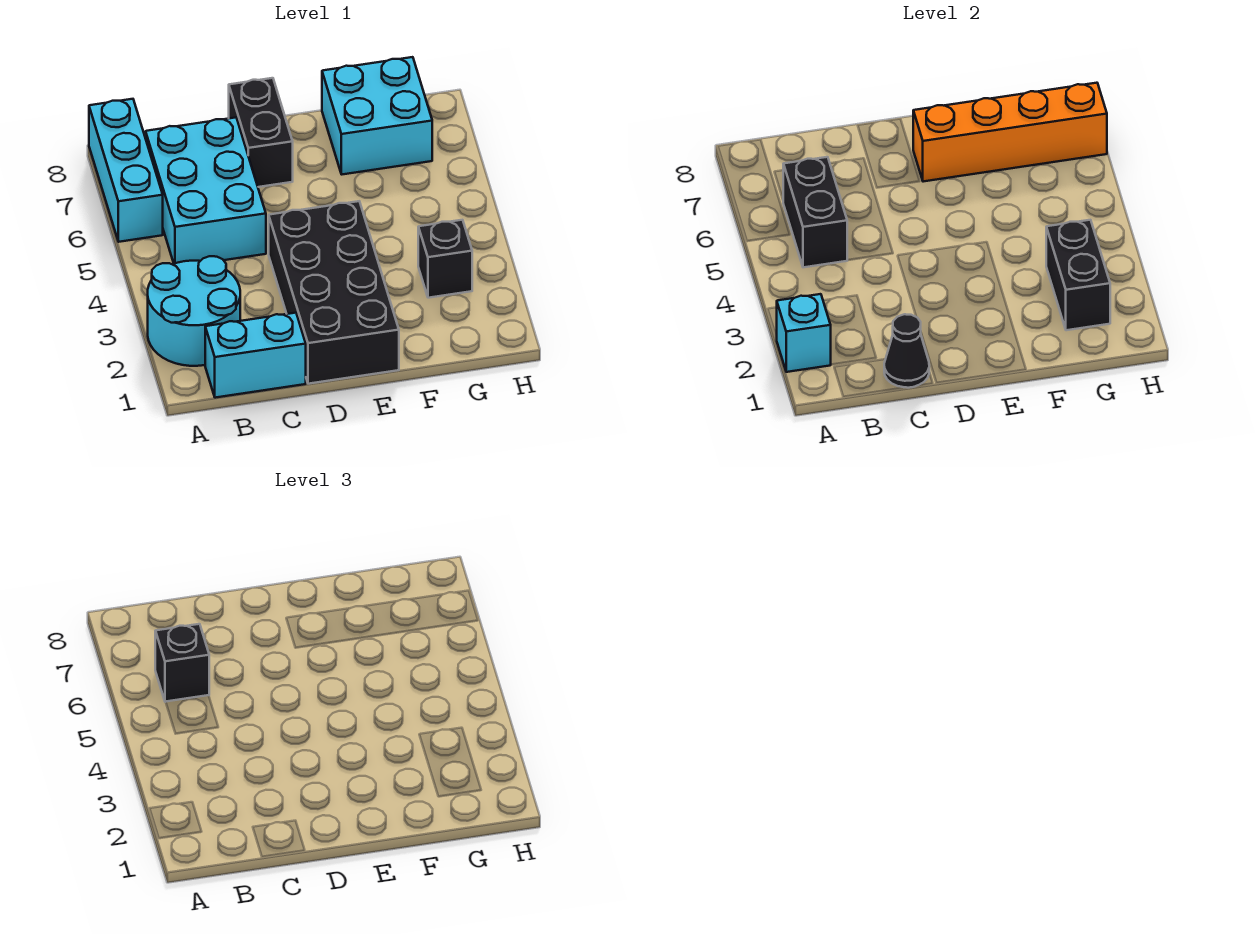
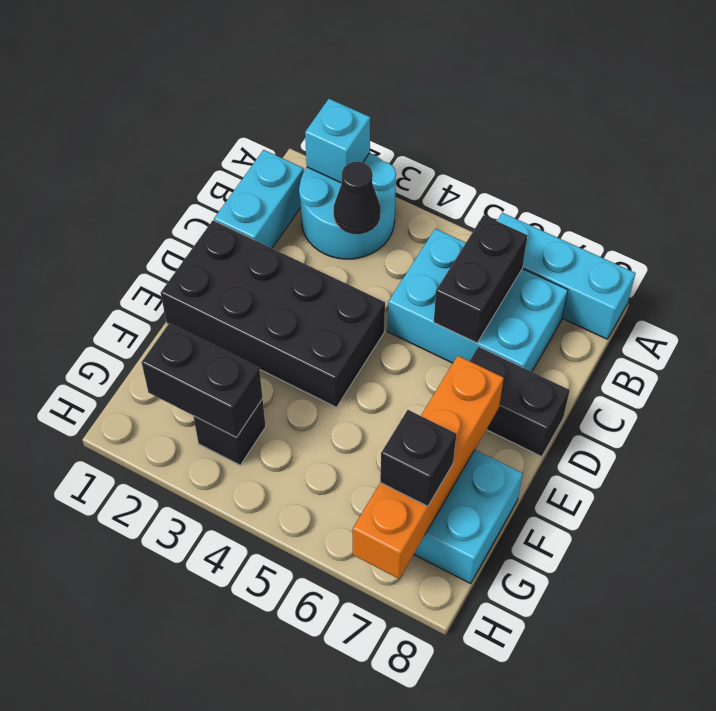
black 1x2 brick [783,157,847,267] -> black 1x2 brick turned to [434,215,528,343]
black 1x1 brick [155,624,209,702] -> black 1x1 brick moved to [380,410,456,506]
black 1x1 cone [884,314,929,388] -> black 1x1 cone moved to [334,162,381,234]

